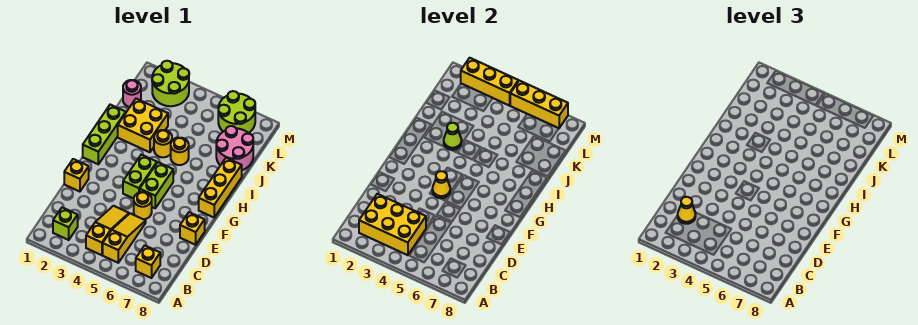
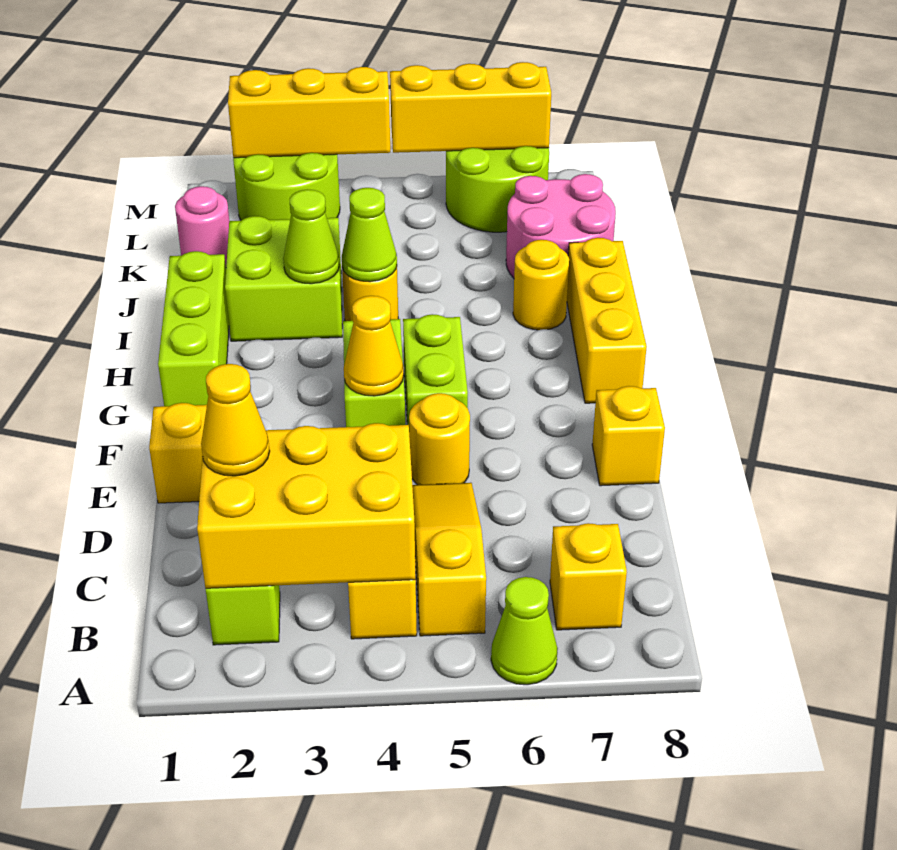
none -> lime 1x1 cone [491,577,558,685]
yellow 2x2 brick [118,99,168,152] -> lime 2x2 brick [225,216,342,341]
none -> lime 1x1 cone [342,188,397,282]
yellow 1x1 round brick [171,138,189,165] -> yellow 1x1 round brick moved to [513,240,569,330]

